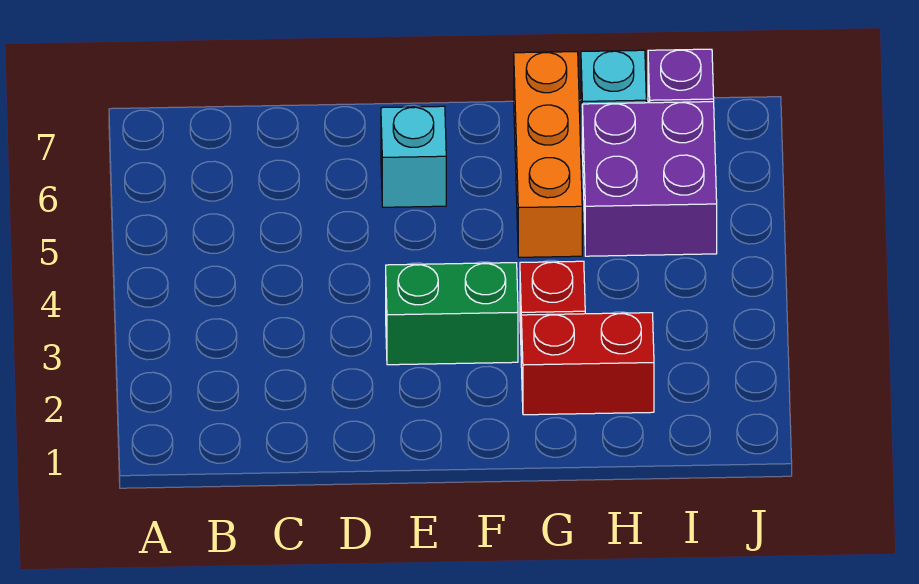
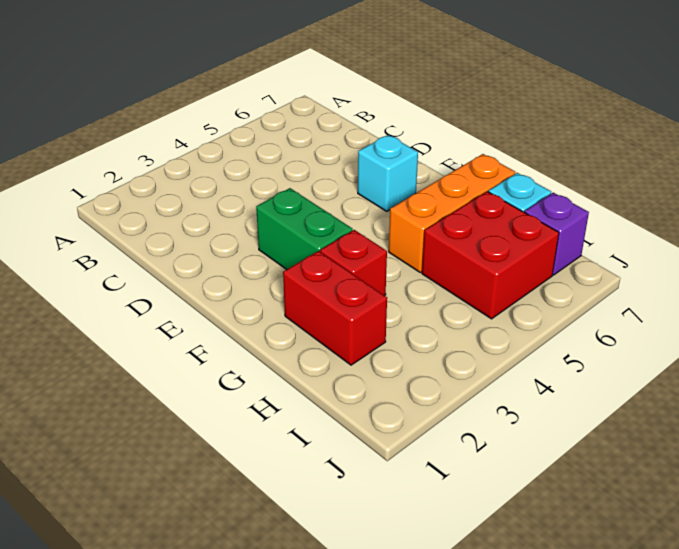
purple 2x2 brick [582,102,717,256] -> red 2x2 brick [422,191,559,319]

